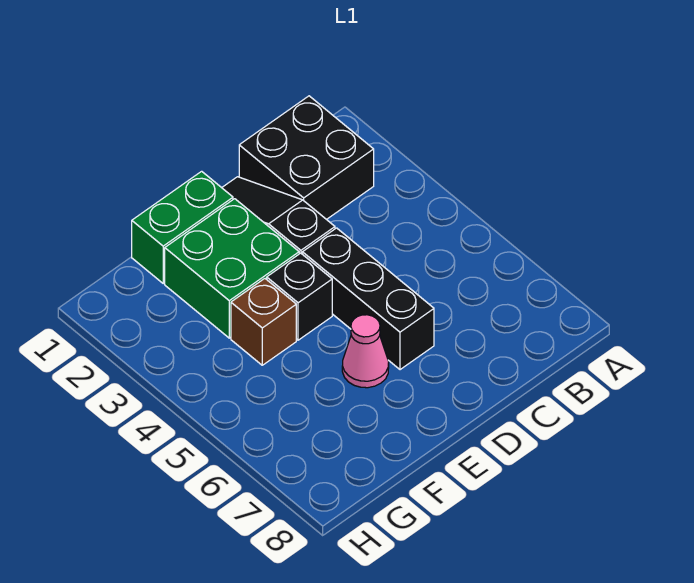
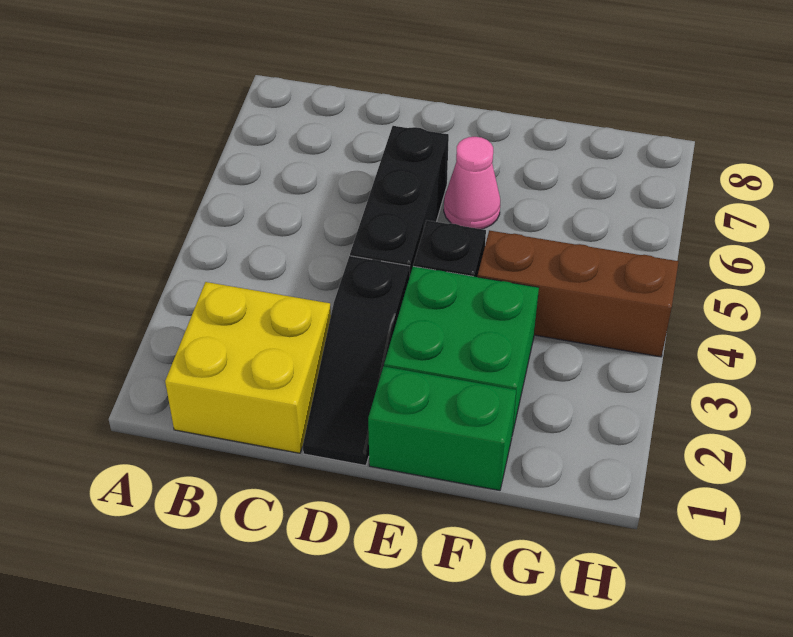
black 2x2 brick [239,96,374,220] -> yellow 2x2 brick [165,282,331,453]
brown 1x1 brick [231,279,296,365] -> brown 1x3 brick [478,230,678,357]

